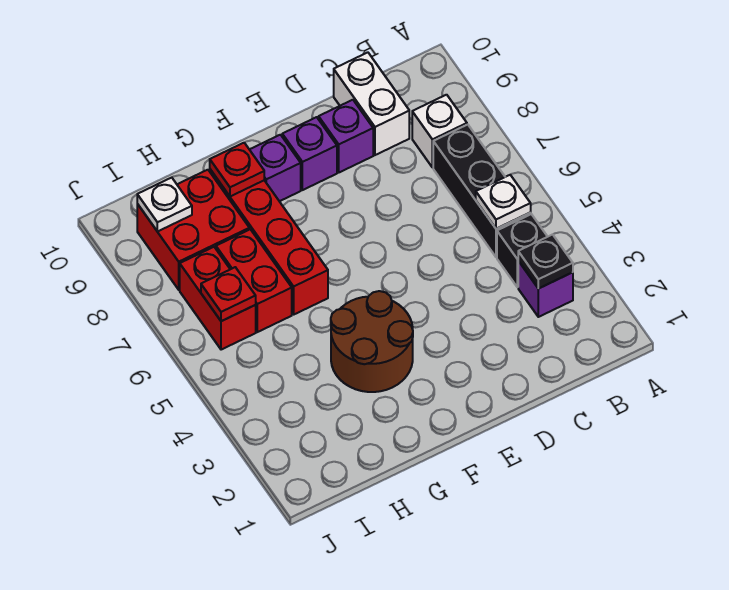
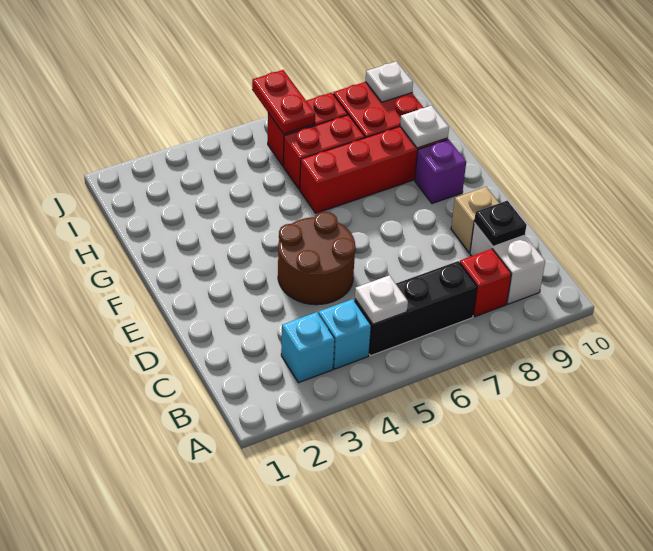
purple 1x1 brick [518,261,573,317] -> cyan 1x1 brick [281,312,335,383]
black 1x1 plate [518,235,573,289] -> black 1x1 plate moved to [474,201,527,246]
black 1x1 brick [497,214,547,287] -> cyan 1x1 brick [319,299,371,369]
white 1x1 brick [412,95,467,168] -> red 1x1 brick [460,249,511,317]
white 1x2 brick [334,52,409,155] -> white 1x2 brick turned to [470,223,545,304]
purple 1x1 brick [319,100,373,172] -> tan 1x1 brick [451,187,499,253]
purple 1x1 brick [282,117,337,190] -> none
brown 2x2 round brick [331,291,413,392] -> brown 2x2 round brick moved to [278,212,356,305]
red 1x1 plate [210,143,264,197] -> white 1x1 plate [400,106,449,148]
red 1x1 plate [201,267,256,321] -> red 1x2 plate [252,70,315,134]

